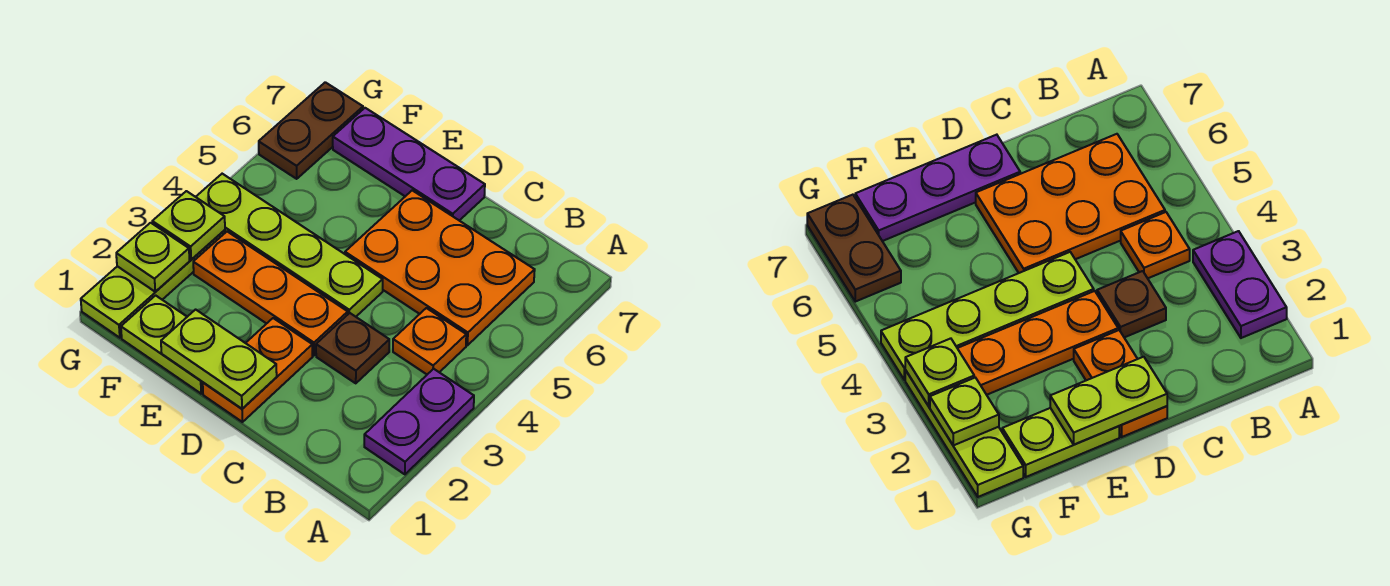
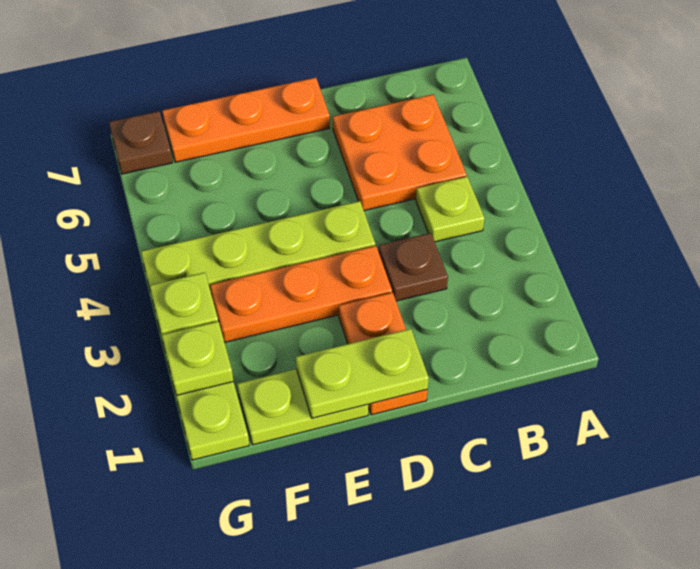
purple 1x2 plate [364,369,474,474] -> none
orange 1x1 plate [393,308,466,374] -> lime 1x1 plate [416,177,485,242]
orange 2x3 plate [345,190,535,345] -> orange 2x2 plate [333,95,467,211]
purple 1x3 plate [333,108,485,221] -> orange 1x3 plate [162,78,330,162]
brown 1x2 plate [259,82,363,179] -> brown 1x1 plate [109,111,172,174]

